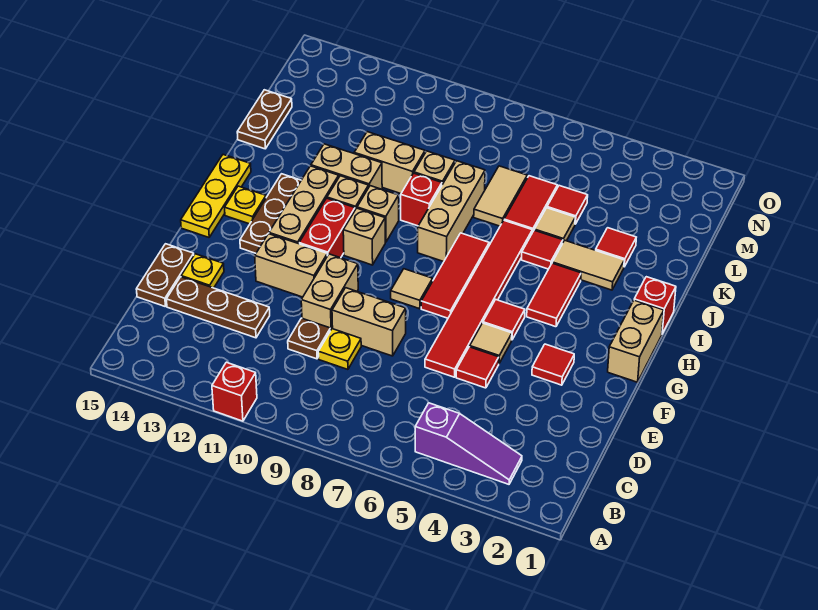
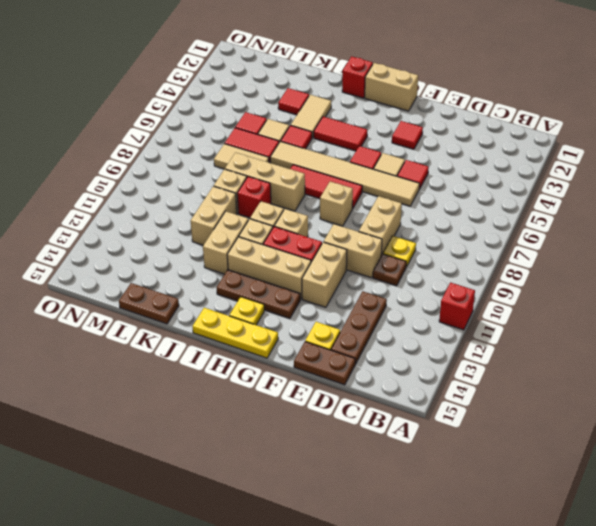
purple 1x3 slope [415,403,522,484] -> none
red 1x6 tile [425,221,532,377] -> tan 1x6 tile [270,141,420,206]
tan 1x1 tile [391,269,433,309] -> tan 1x1 brick [320,181,353,226]

